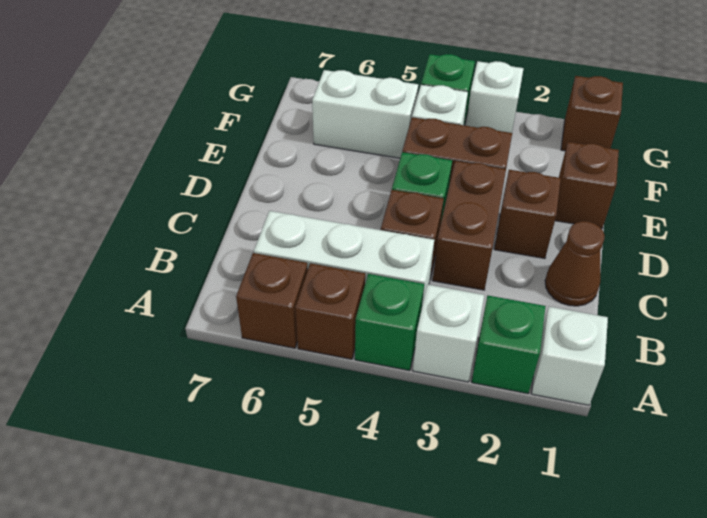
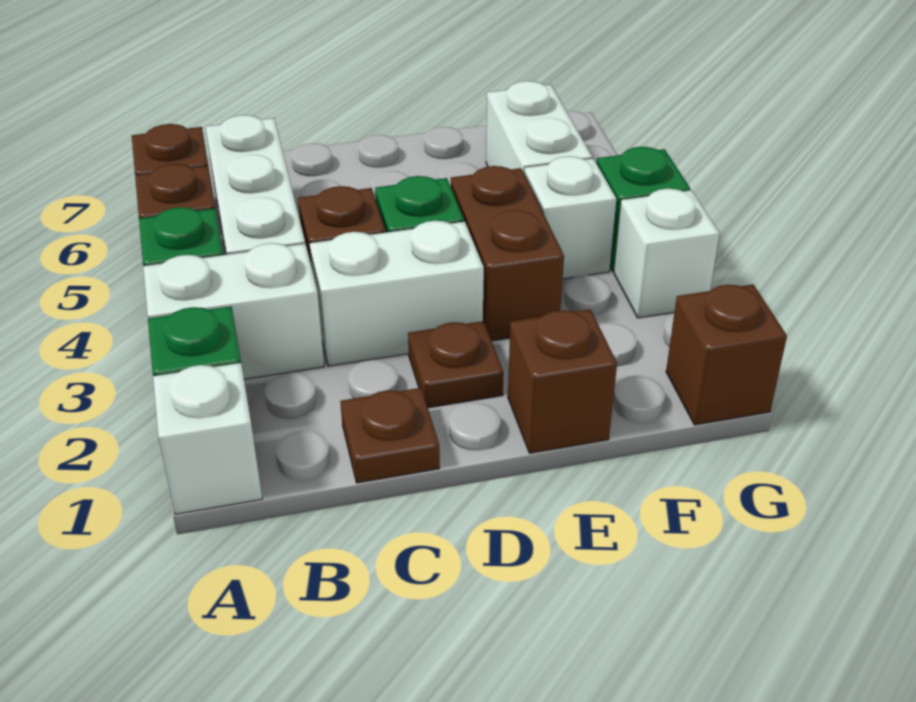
white 1x1 brick [413,285,484,382] -> white 1x2 brick [143,243,324,379]
brown 1x1 cone [545,221,605,306] -> brown 1x1 plate [340,388,440,483]
brown 1x2 brick [433,161,506,290] -> white 1x2 brick [310,221,484,366]
brown 1x1 brick [494,170,561,259] -> brown 1x1 plate [408,321,504,408]

